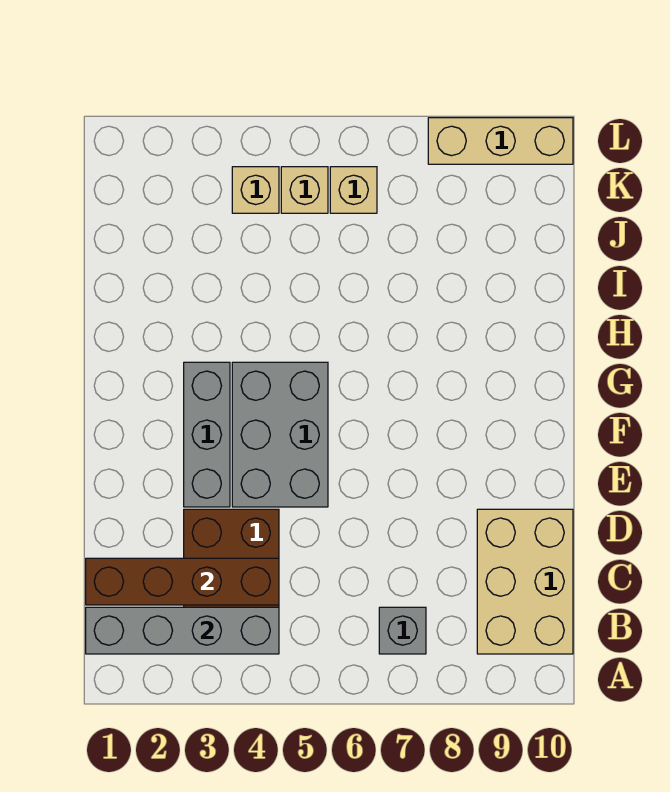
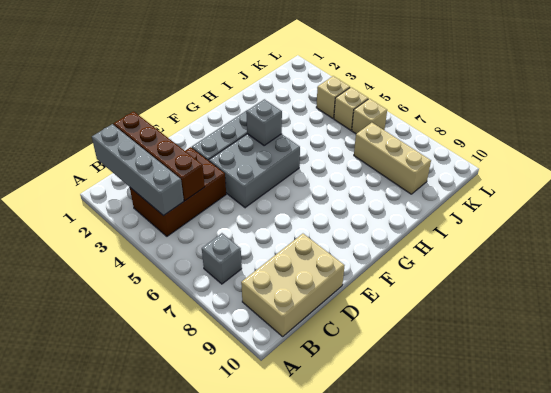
none -> grey 1x1 brick [246,99,282,145]
tan 1x3 brick [428,118,573,164] -> tan 1x3 brick moved to [354,123,431,194]

